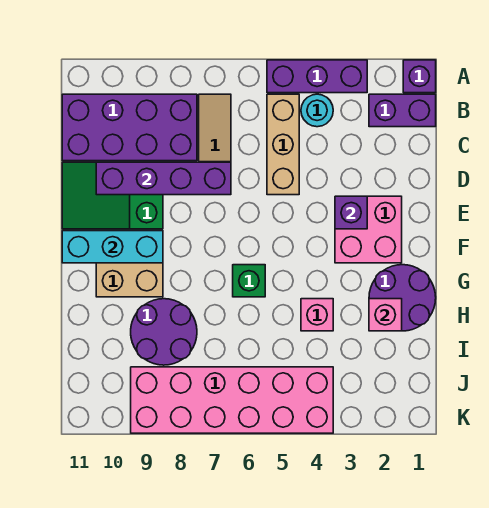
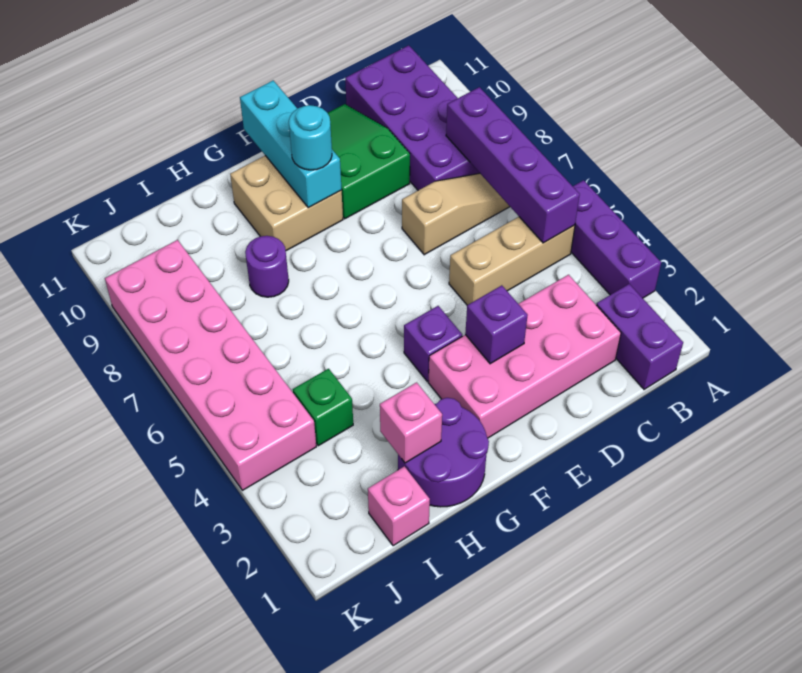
purple 1x1 brick [403,60,436,93] -> purple 1x1 brick moved to [404,306,462,381]
cyan 1x1 round brick [301,94,333,127] -> cyan 1x1 round brick moved to [289,105,332,170]
purple 1x4 brick [96,162,231,195] -> purple 1x4 brick moved to [446,87,580,243]
pink 2x2 brick [335,196,402,263] -> pink 2x4 brick [428,275,621,438]
green 1x1 brick [233,265,265,297] -> green 1x1 brick moved to [293,369,353,446]
pink 1x1 brick [301,299,333,331] -> pink 1x1 brick moved to [368,466,430,546]
purple 2x2 round brick [131,299,197,365] -> purple 1x1 round brick [245,236,289,297]

